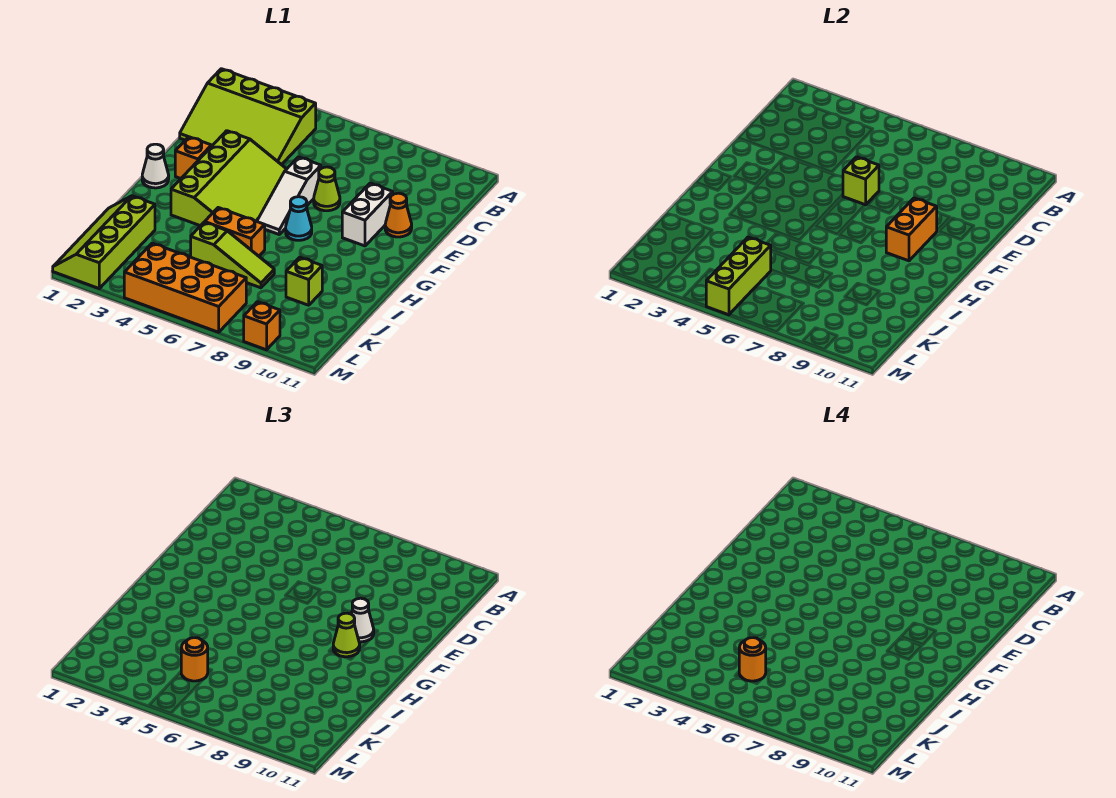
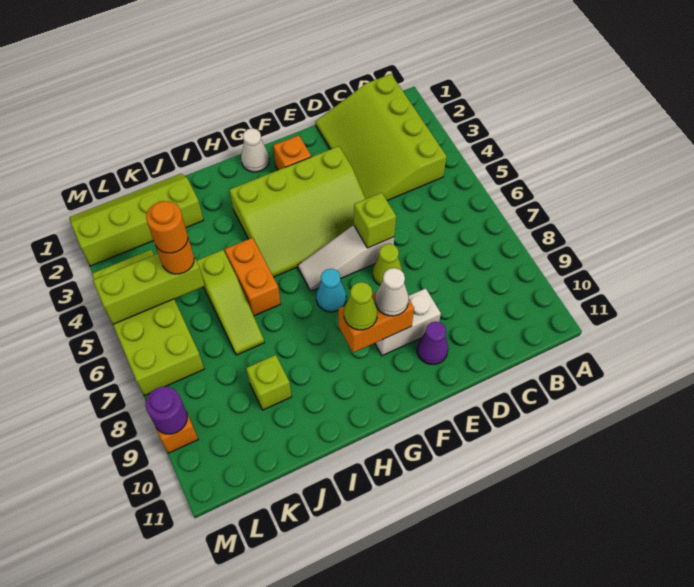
orange 1x1 cone [385,193,412,237] -> purple 1x1 cone [417,322,448,364]
orange 2x4 brick [124,243,246,332] -> lime 2x4 brick [92,250,204,396]
none -> purple 1x1 round brick [146,387,187,434]

